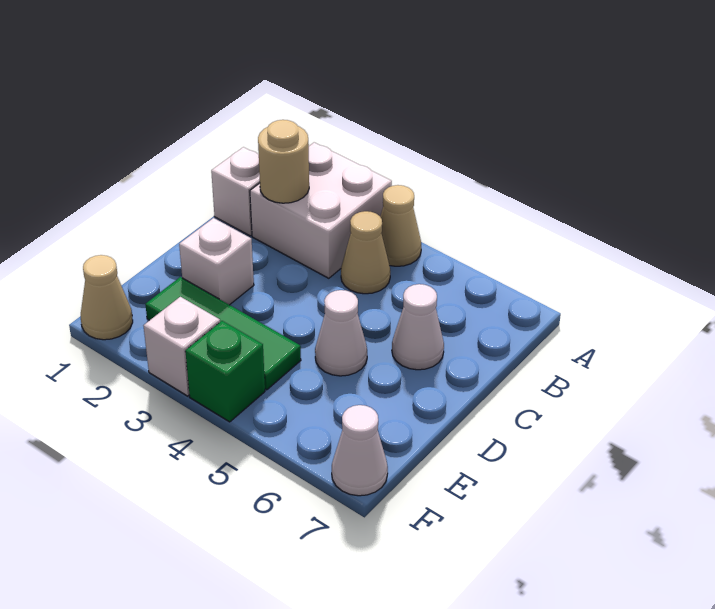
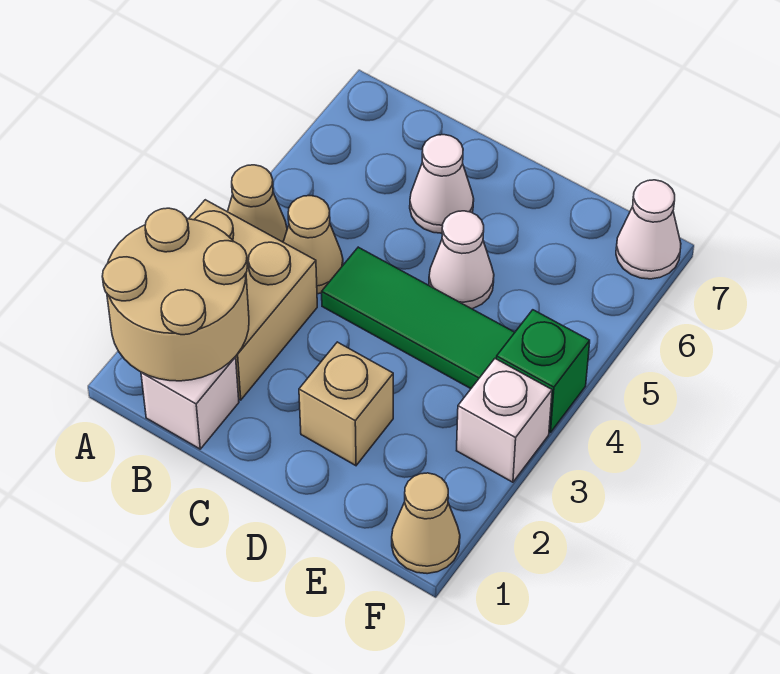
white 2x2 brick [250,142,392,278] -> tan 2x2 brick [189,200,317,400]
tan 1x1 round brick [258,120,309,203] -> tan 2x2 round brick [102,208,249,381]
white 1x1 brick [179,218,254,305] -> tan 1x1 brick [299,342,393,466]
green 1x3 tile [145,277,301,390] -> green 1x3 tile turned to [322,247,515,389]

